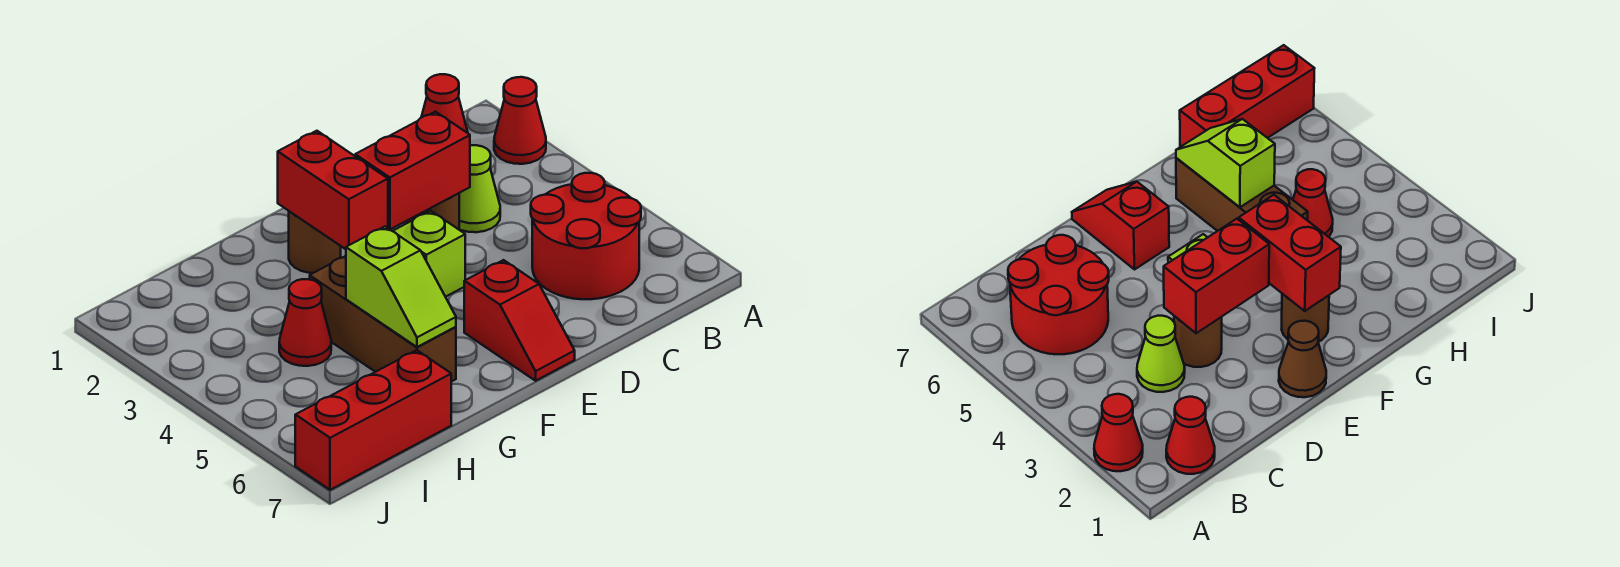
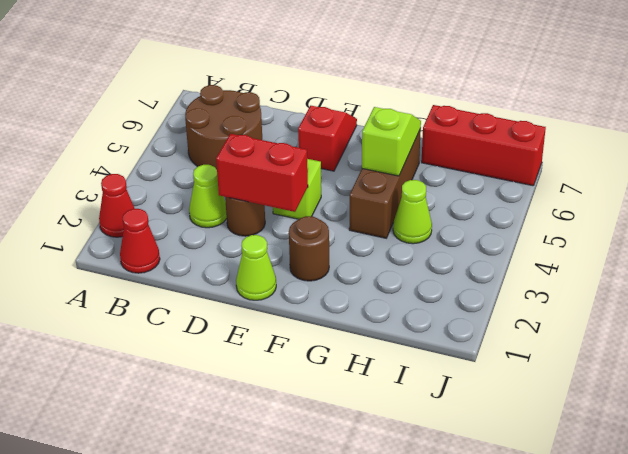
red 2x2 round brick [531,173,641,299] -> brown 2x2 round brick [185,85,262,169]
brown 1x1 cone [1279,321,1326,397] -> lime 1x1 cone [236,235,276,300]
red 1x2 brick [278,131,388,249] -> none
red 1x1 cone [279,279,331,366] -> lime 1x1 cone [393,180,432,244]

